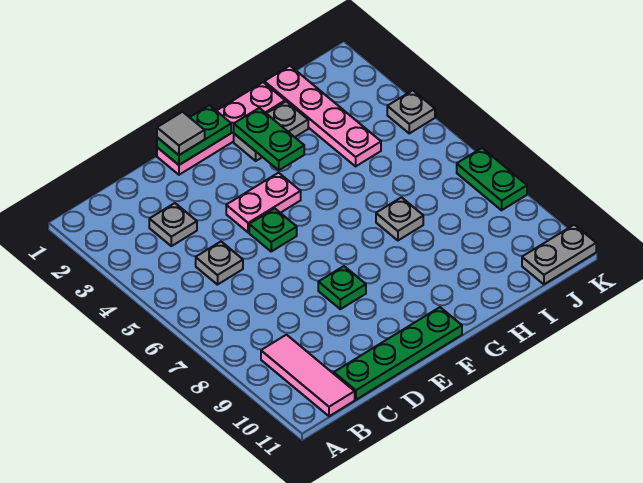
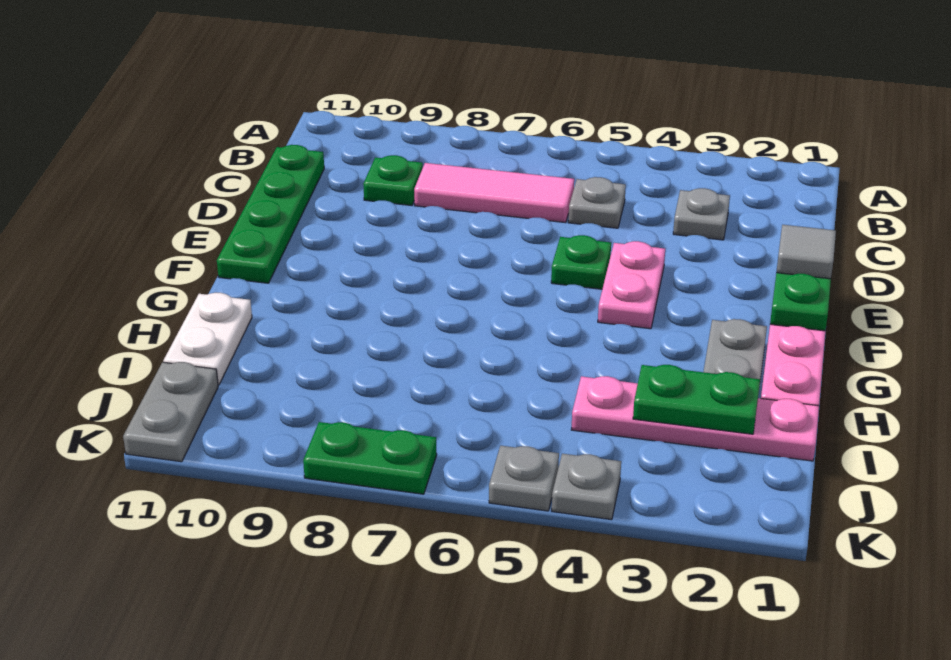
pink 1x3 tile [261,335,355,416] -> pink 1x3 tile moved to [414,163,574,223]
green 1x1 plate [318,266,366,309] -> green 1x1 plate moved to [363,155,423,206]
green 1x2 plate [234,108,304,170] -> green 1x2 plate moved to [633,365,760,434]
grey 1x1 plate [376,197,423,240] -> grey 1x1 plate moved to [489,446,559,511]
none -> white 1x2 plate [163,293,252,385]

